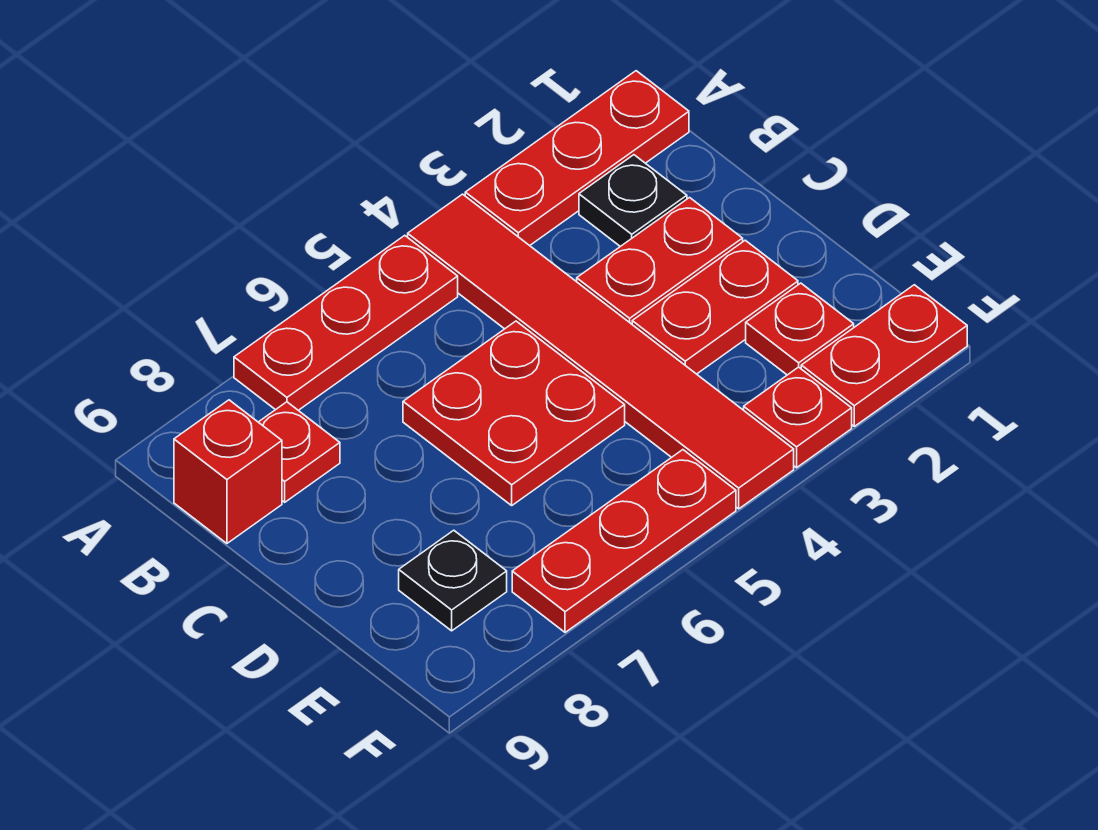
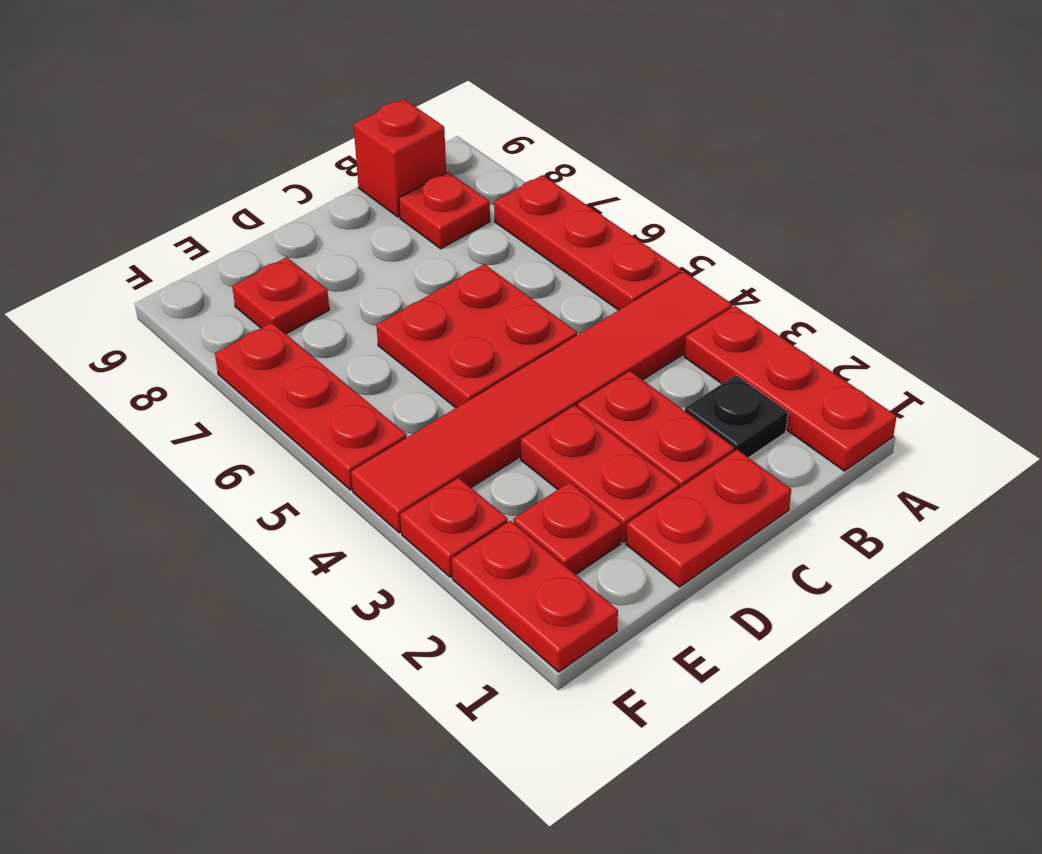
none -> red 1x2 plate [626,450,791,587]
black 1x1 plate [399,530,507,631] -> red 1x1 plate [232,257,329,334]

